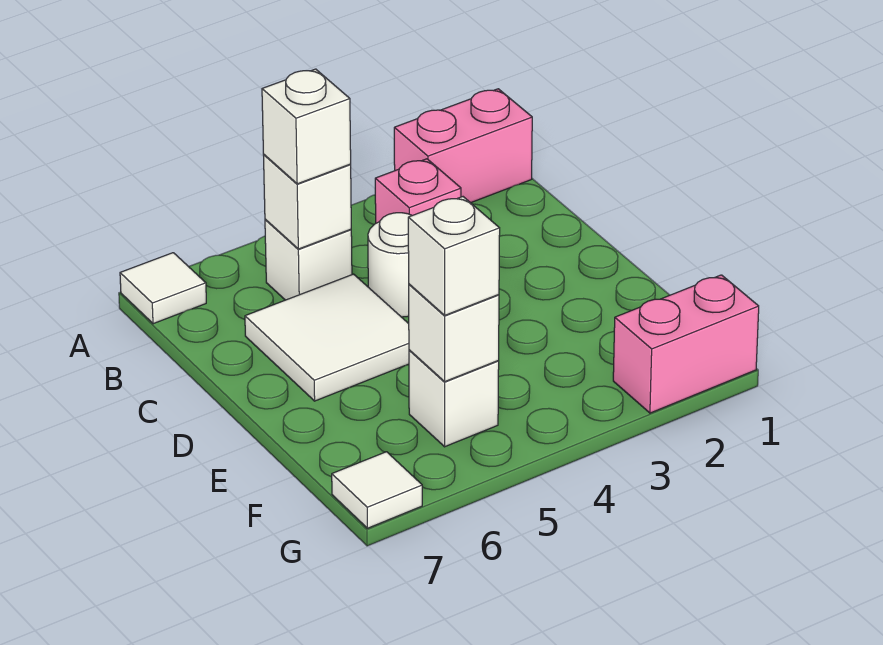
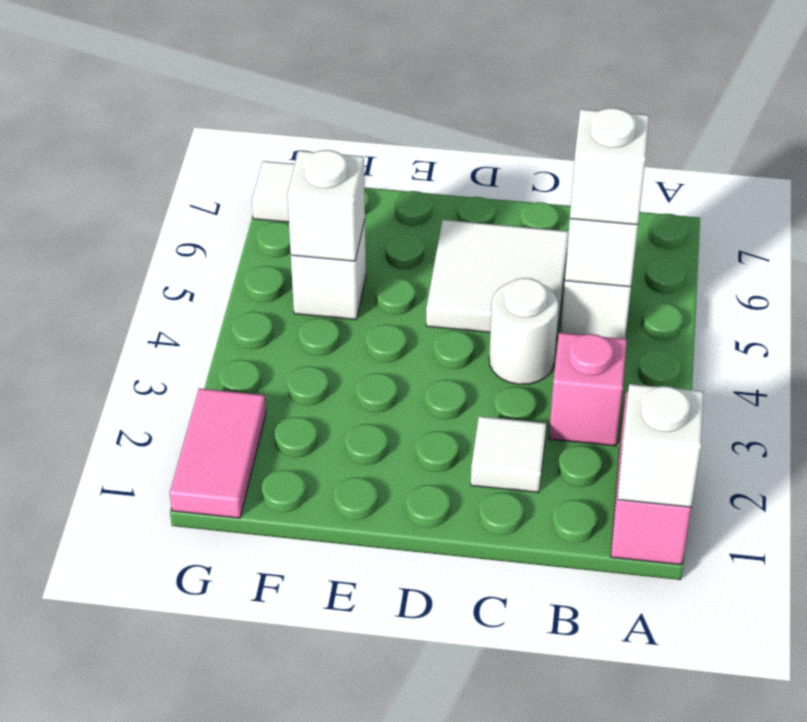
white 1x1 tile [120,253,206,324] -> white 1x1 tile moved to [471,416,546,493]
white 1x1 brick [408,197,500,315] -> white 1x1 brick moved to [618,384,703,507]
pink 1x2 brick [613,275,759,413] -> pink 1x2 tile [170,388,266,518]

